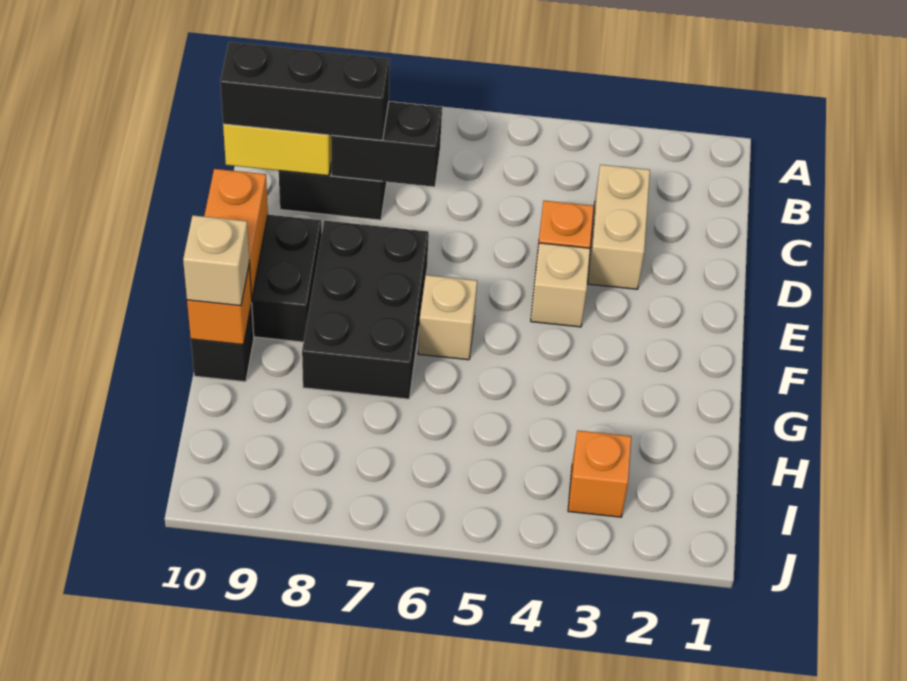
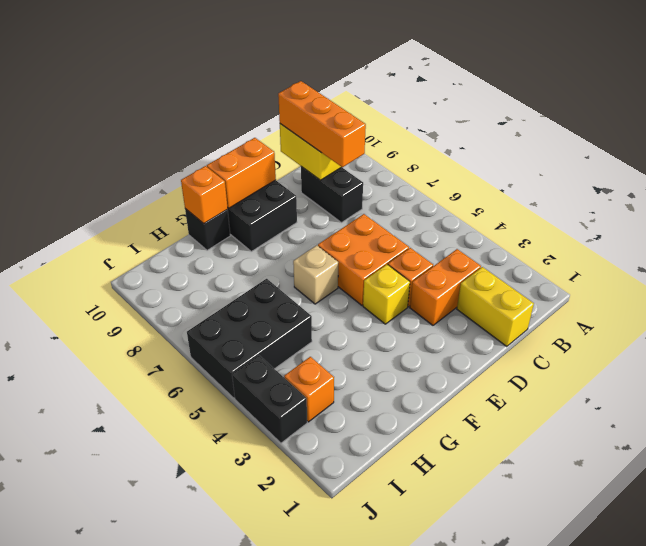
none -> yellow 1x2 brick [457,267,534,347]
tan 1x2 brick [588,165,650,289] -> orange 1x2 brick [410,249,481,325]
black 1x2 brick [331,102,442,187] -> black 1x2 brick moved to [232,355,307,443]
black 1x3 brick [220,42,390,140] -> orange 1x3 brick [278,81,366,168]
none -> orange 2x2 brick [318,214,409,305]
tan 1x1 brick [531,243,590,327] -> yellow 1x1 brick [363,264,410,324]
black 2x3 brick [302,220,429,399] -> black 2x3 brick moved to [187,279,312,398]
tan 1x1 brick [183,215,249,306] -> none

